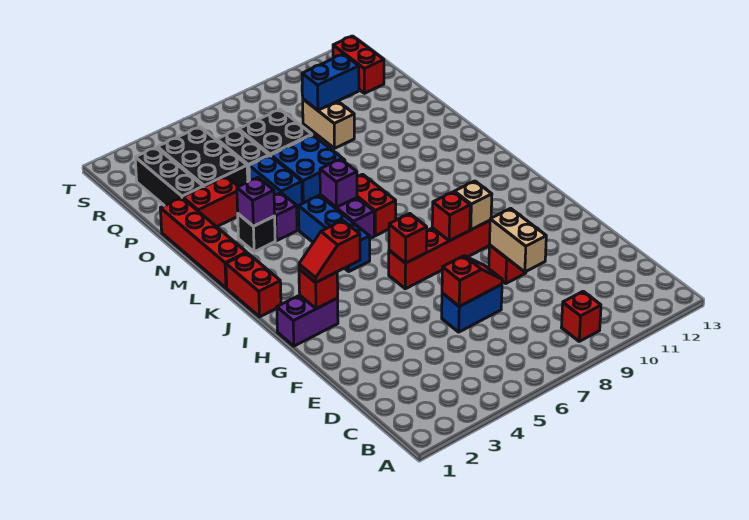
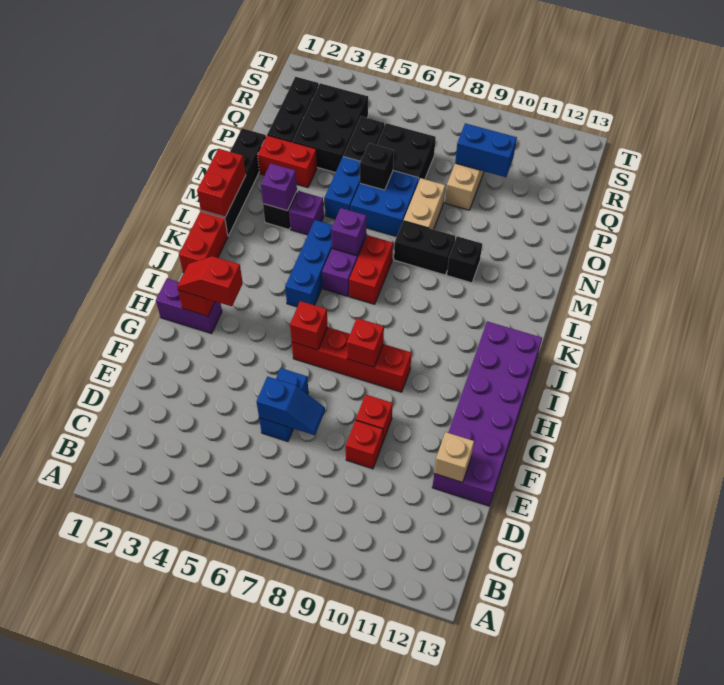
red 1x1 brick [561,291,601,341] -> red 1x1 brick moved to [346,420,383,469]
blue 1x2 brick [442,285,502,332] -> blue 1x2 brick turned to [259,368,308,442]
red 1x2 slope [442,256,502,306] -> blue 1x2 slope [256,376,325,435]
tan 1x2 brick [489,208,546,272] -> tan 1x2 brick moved to [404,178,445,229]
none -> purple 2x6 brick [432,321,542,506]
tan 1x1 brick [454,181,492,230] -> tan 1x1 brick moved to [434,432,474,482]
red 1x4 brick [160,198,247,288] -> black 1x4 brick [201,128,266,236]
none -> black 1x2 brick [394,221,455,275]
none -> black 1x1 brick [447,236,482,283]
none -> black 1x1 brick [360,143,394,190]
red 1x2 brick [333,36,384,93] -> red 1x2 brick moved to [197,149,246,217]

